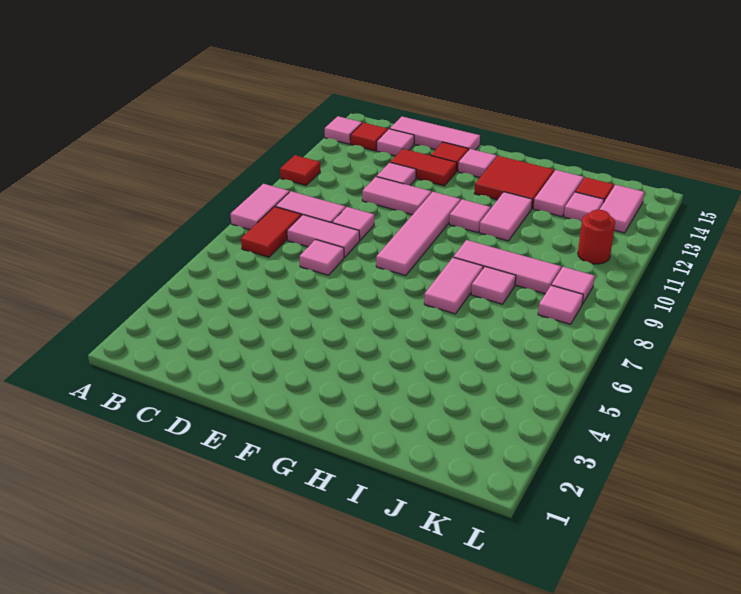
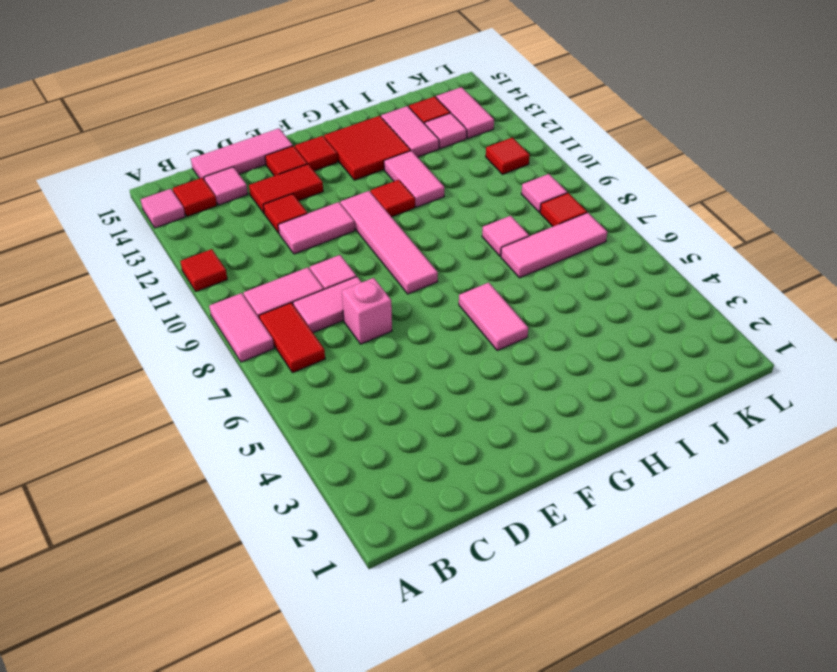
pink 1x1 tile [300,240,344,275] -> pink 1x1 brick [342,278,392,344]
pink 1x1 tile [377,163,416,185] -> red 1x1 tile [263,194,307,233]
pink 1x1 tile [458,149,497,178] -> red 1x1 tile [295,136,338,171]
pink 1x1 tile [449,199,490,233] -> red 1x1 tile [371,180,415,217]
pink 1x2 tile [424,257,483,314] -> pink 1x2 tile moved to [459,283,528,351]
pink 1x3 tile [454,240,561,294] -> pink 1x3 tile moved to [501,212,607,278]
pink 1x1 tile [538,285,583,324] -> red 1x1 tile [540,193,587,226]
red 1x1 round brick [578,210,615,264] -> red 1x1 tile [486,138,530,174]

